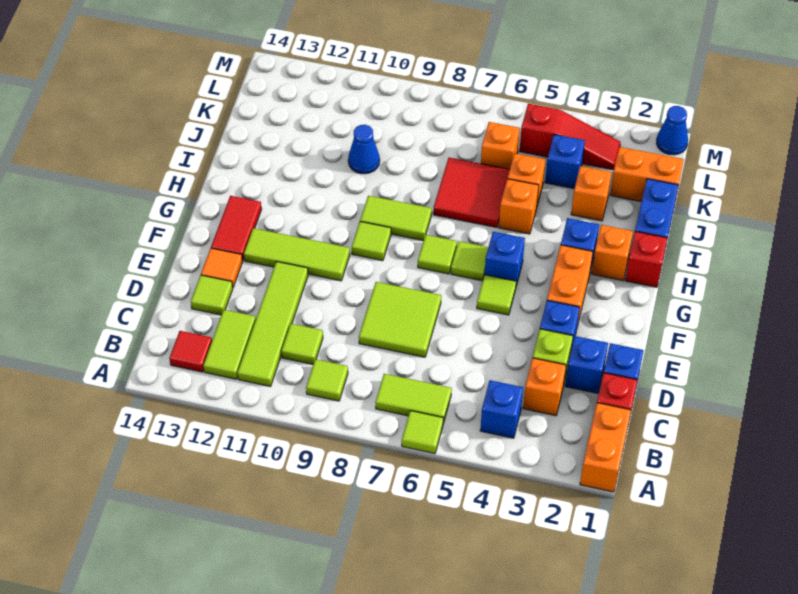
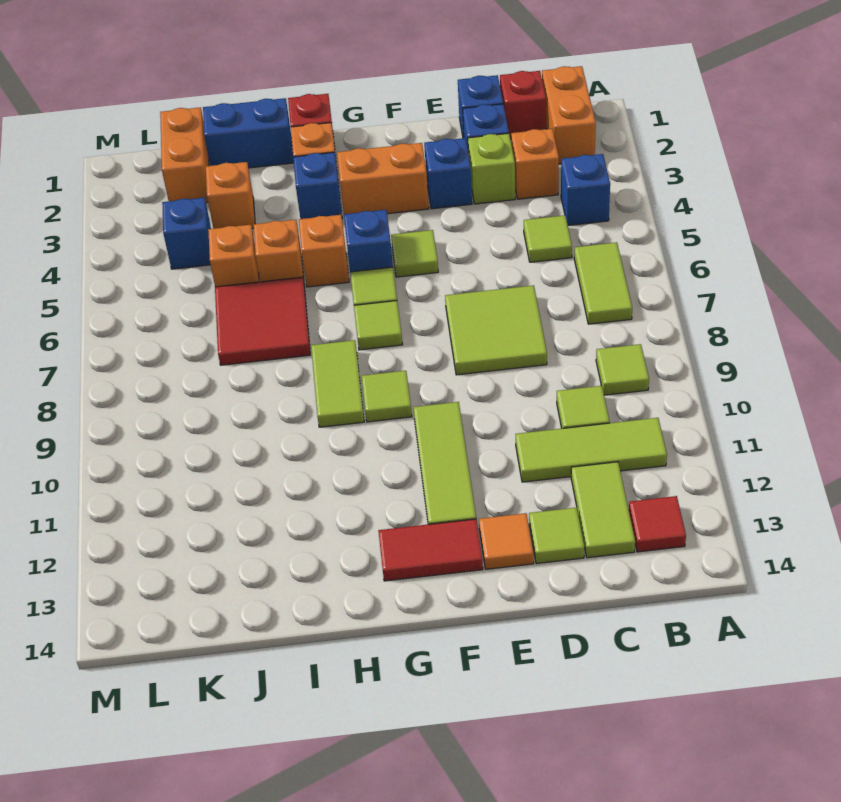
orange 1x2 brick [580,403,631,492] -> orange 1x2 brick turned to [542,66,596,164]
lime 1x1 tile [402,411,443,454] -> lime 1x1 tile moved to [524,215,572,262]
lime 1x4 tile [237,261,308,387] -> lime 1x3 tile [515,418,667,482]
lime 1x2 tile [203,310,256,379] -> lime 1x2 tile turned to [571,462,635,558]
blue 1x1 cone [348,125,380,174] -> none
orange 1x1 brick [481,122,520,169] -> orange 1x1 brick moved to [299,215,349,287]
red 1x3 slope [520,104,620,170] -> none
blue 1x1 cone [657,106,688,155] -> none

